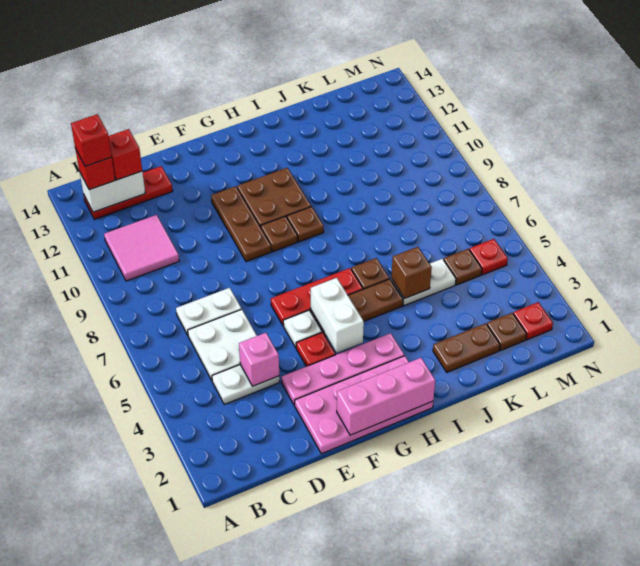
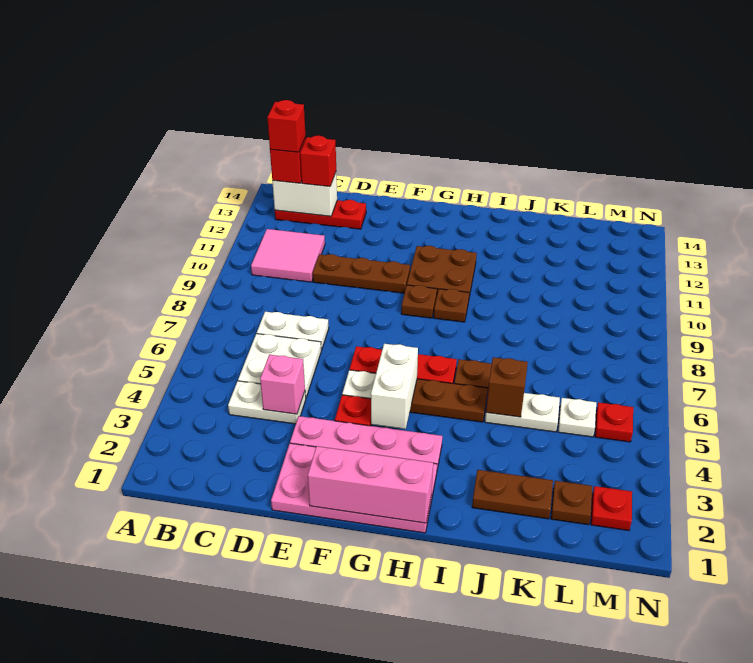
brown 1x3 plate [211,186,271,262] -> brown 1x3 plate turned to [313,254,410,293]
brown 1x1 plate [444,249,482,285] -> white 1x1 plate [558,398,596,437]

